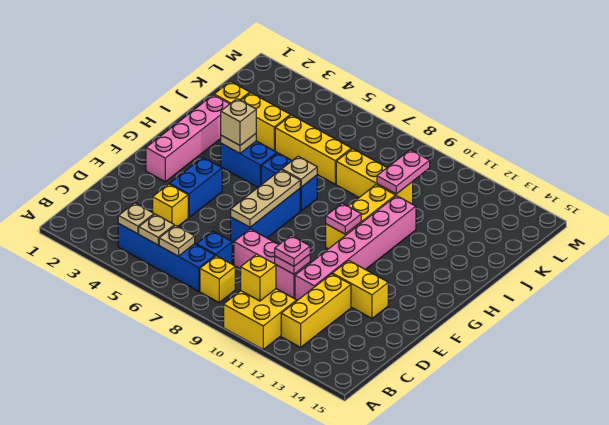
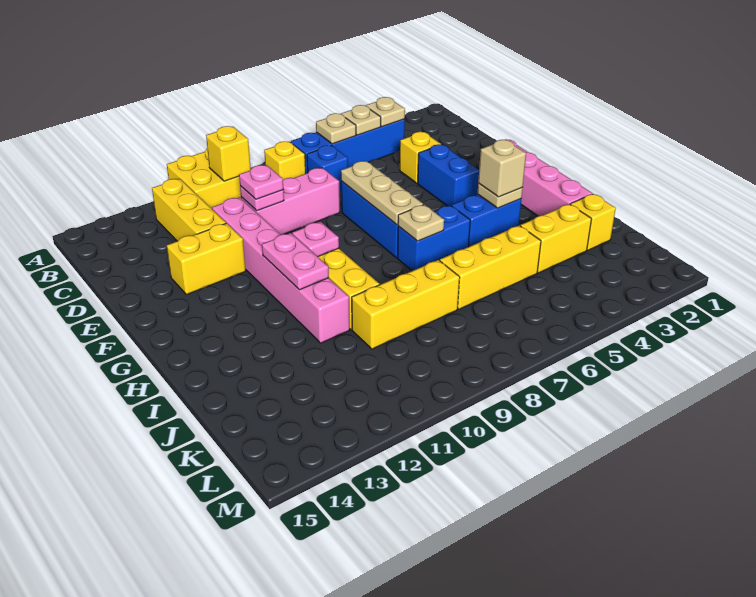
pink 1x2 plate [377,150,430,194] -> pink 1x2 plate moved to [262,233,329,290]

